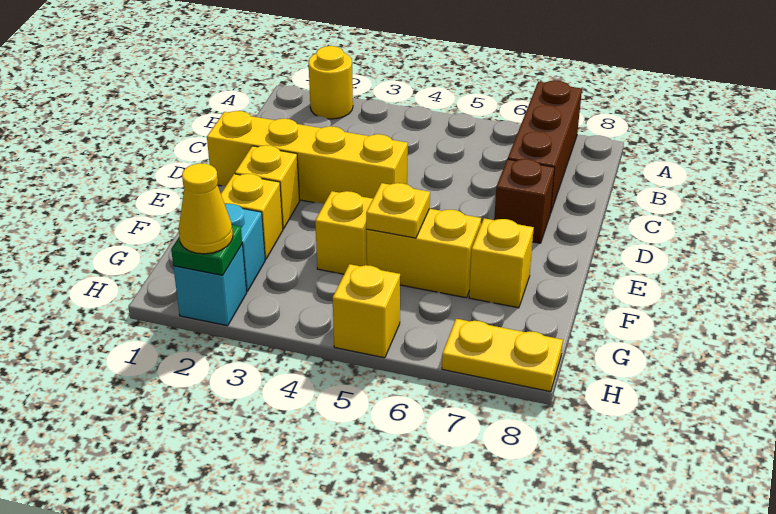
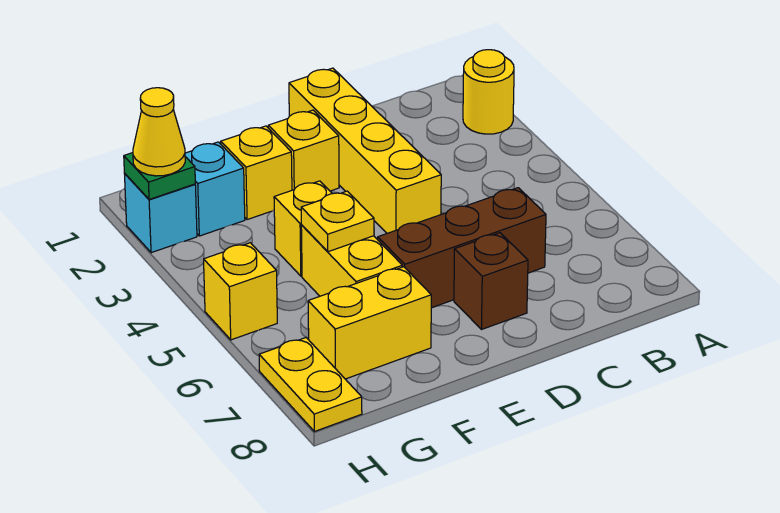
brown 1x3 brick [508,80,582,213] -> brown 1x3 brick moved to [378,188,546,308]
yellow 1x1 brick [469,218,534,308] -> yellow 1x2 brick [308,267,431,379]

